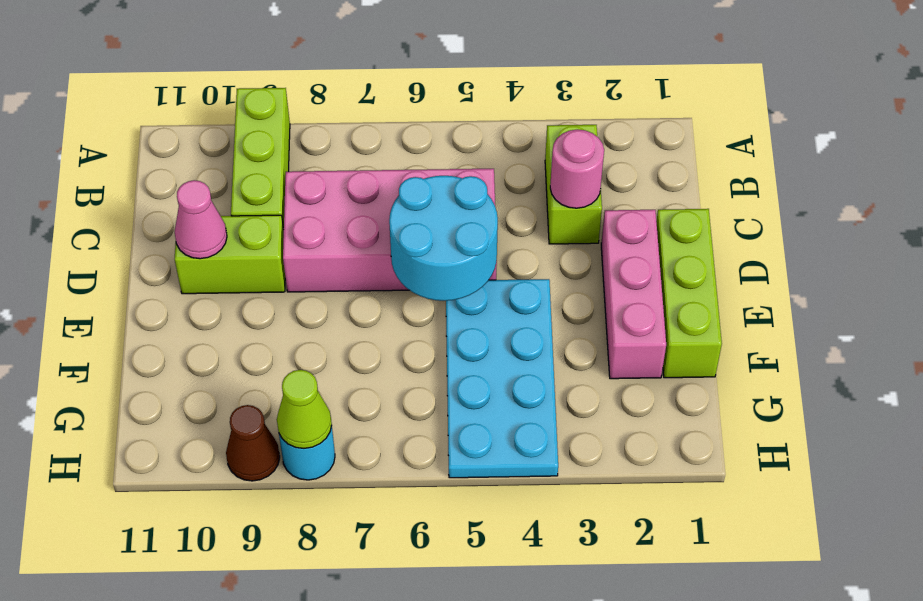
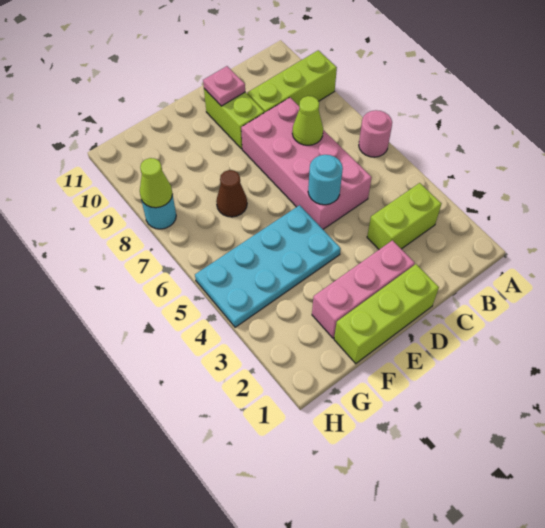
pink 1x1 round brick [550,129,604,208] -> pink 1x1 round brick moved to [359,110,392,157]
none -> lime 1x1 cone [292,96,323,145]
cyan 2x2 round brick [389,176,498,301] -> cyan 1x1 round brick [308,155,343,205]
pink 1x1 cone [175,180,227,259] -> pink 1x1 plate [203,66,245,106]
brown 1x1 cone [226,405,280,481] -> brown 1x1 cone moved to [216,170,247,217]

